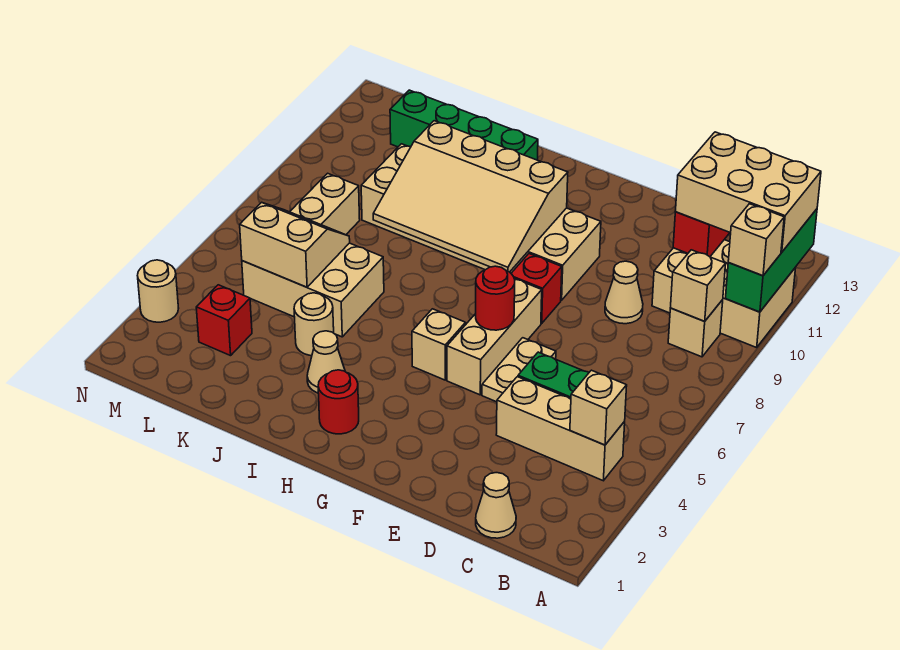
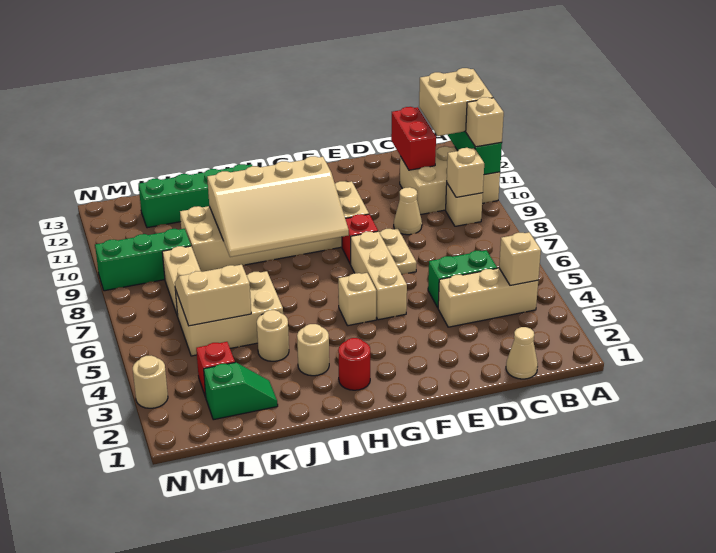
tan 2x3 brick [676,132,821,252] -> tan 2x2 brick [419,68,493,136]
tan 1x2 plate [482,338,556,402] -> tan 1x2 plate moved to [379,229,417,274]
red 1x1 round brick [476,266,515,330] -> none
tan 1x1 cone [307,331,345,393] -> tan 1x1 round brick [297,324,329,376]
none -> green 1x2 slope [204,362,278,420]
none -> green 1x3 brick [95,229,191,291]

